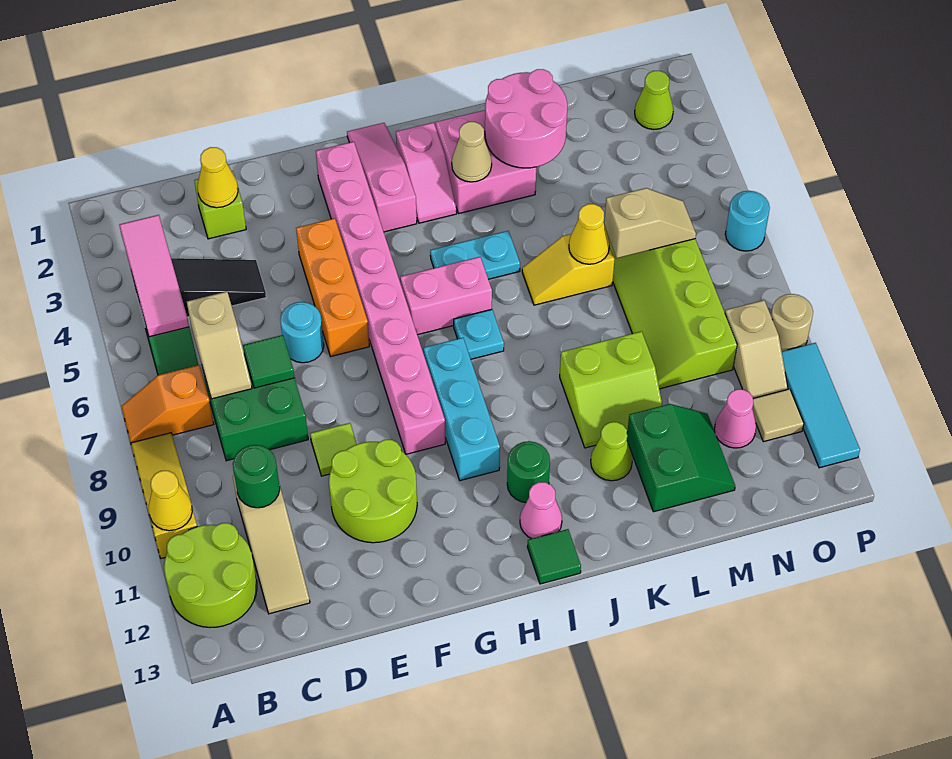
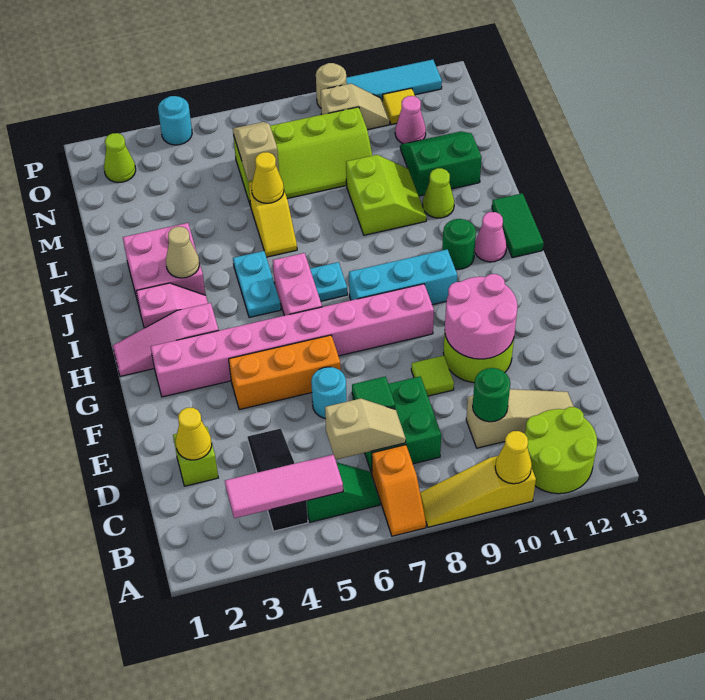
green 1x1 tile [527,529,581,584] -> green 1x2 tile [492,193,544,258]
pink 2x2 round brick [485,69,567,168] -> pink 2x2 round brick moved to [445,274,518,359]
tan 1x1 tile [752,389,804,442] -> yellow 1x1 tile [383,88,415,125]
cyan 1x1 round brick [725,191,770,251] -> cyan 1x1 round brick moved to [158,96,192,145]

